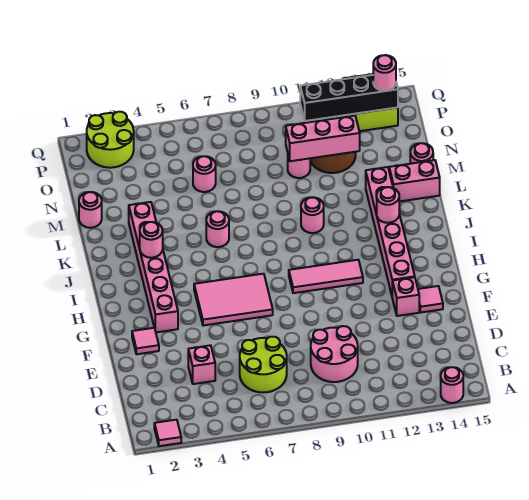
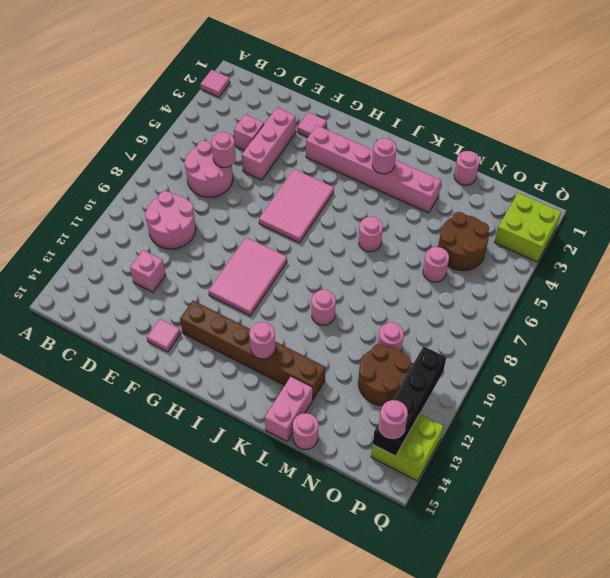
pink 1x1 round brick [441,367,463,403] -> pink 1x1 round brick moved to [211,132,236,167]
lime 2x2 round brick [240,337,287,392] -> pink 2x2 round brick [184,141,233,197]
pink 1x1 brick [392,277,419,316] -> pink 1x1 brick moved to [130,250,166,292]
pink 1x6 brick [366,167,415,295] -> brown 1x6 brick [180,301,326,399]
pink 1x3 tile [289,260,363,293] -> pink 2x3 tile [209,237,287,316]
none -> brown 2x2 round brick [438,212,489,271]
pink 1x3 brick [286,116,360,161] -> pink 1x3 brick moved to [242,107,296,180]
lime 2x2 round brick [87,112,134,168] -> lime 2x2 brick [494,193,561,262]

